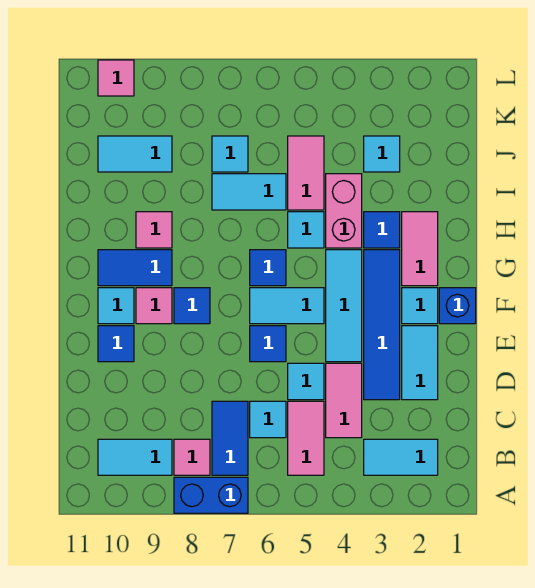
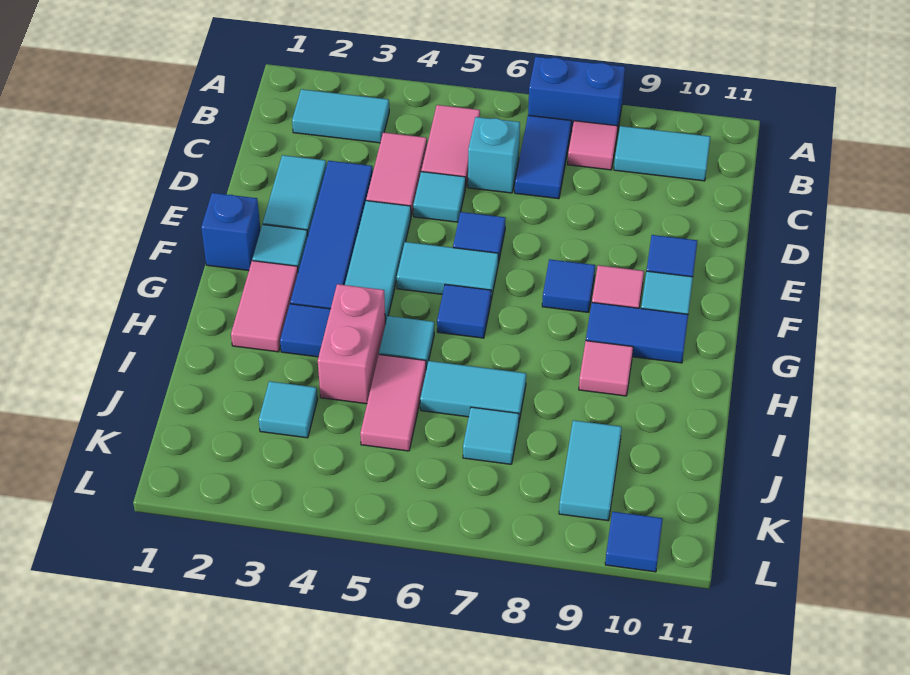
cyan 1x1 tile [250,401,286,438] -> cyan 1x1 brick [468,117,520,193]
cyan 1x2 tile [98,136,172,172] -> cyan 1x2 tile turned to [559,420,622,521]
pink 1x1 tile [98,60,134,96] -> blue 1x1 tile [605,512,663,572]

